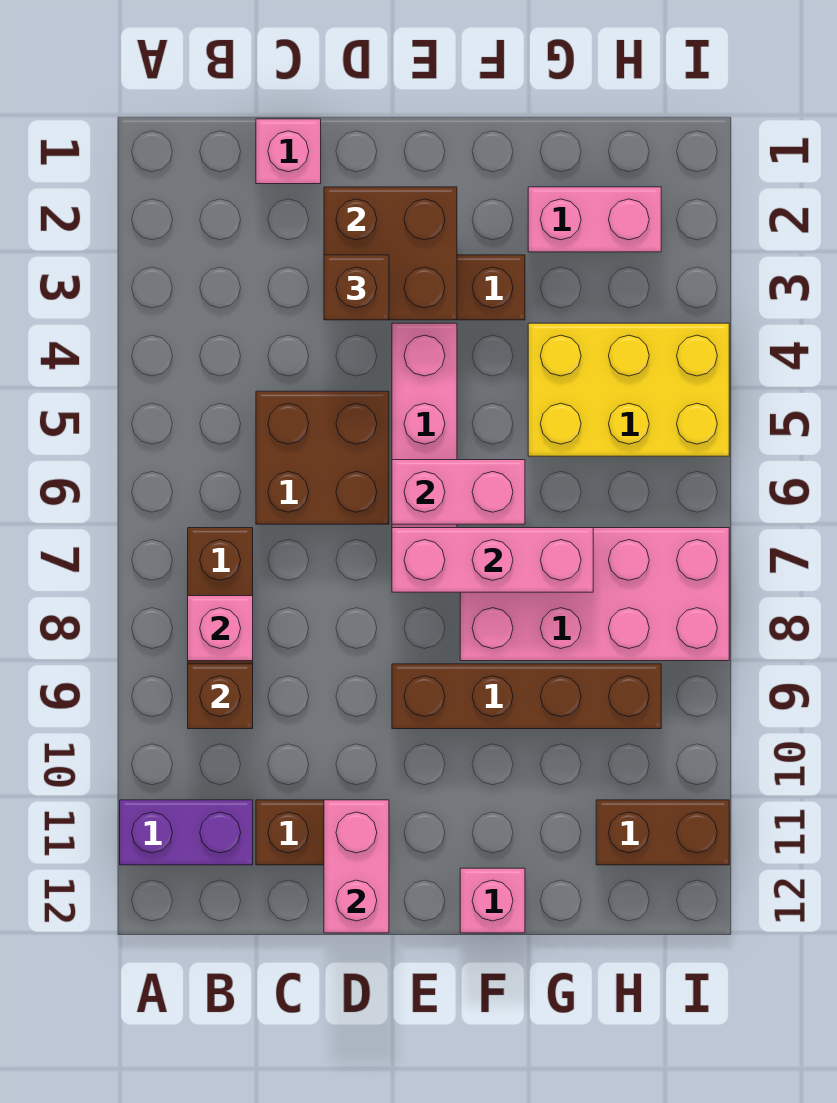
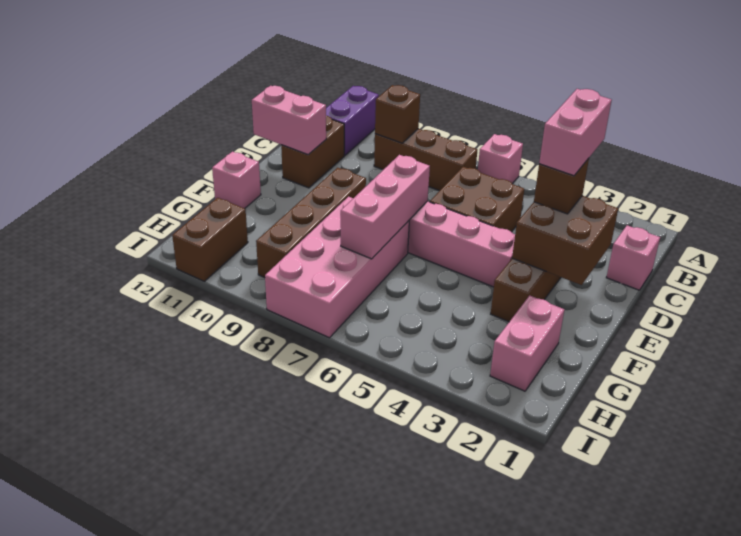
pink 1x1 brick [188,596,253,661] -> pink 1x1 brick moved to [478,134,523,184]
pink 1x2 brick [392,460,525,524] -> pink 1x2 brick moved to [539,89,612,176]
yellow 2x3 brick [528,323,729,456] -> none

